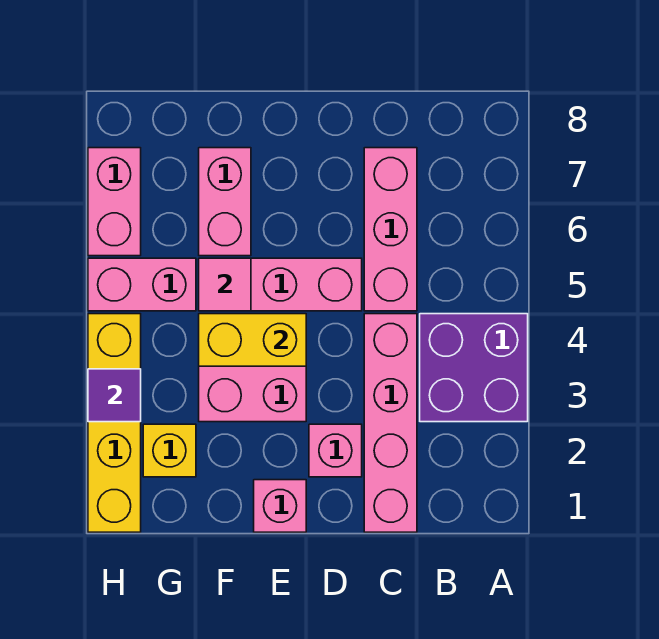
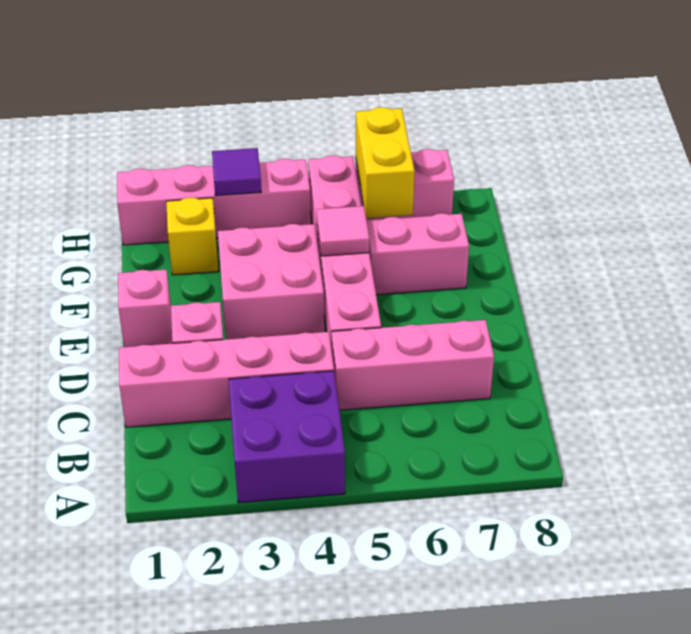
yellow 1x2 brick [199,314,306,366] -> yellow 1x2 brick moved to [356,107,414,218]
yellow 1x4 brick [88,314,141,532] -> pink 1x4 brick [117,159,311,245]

